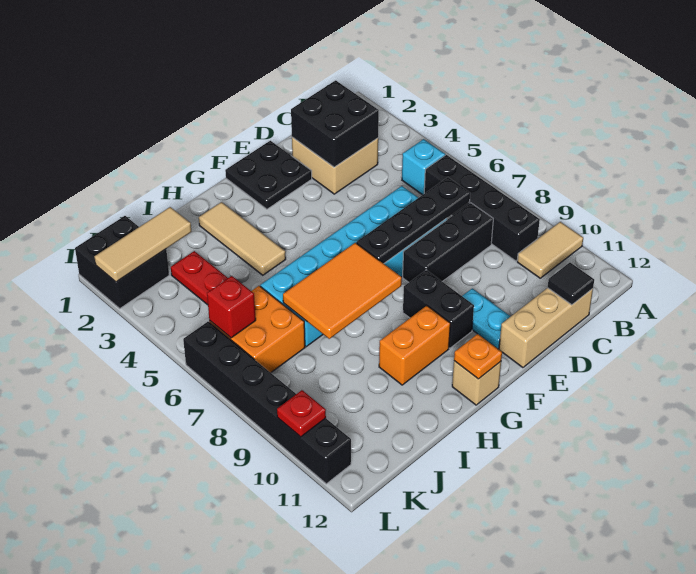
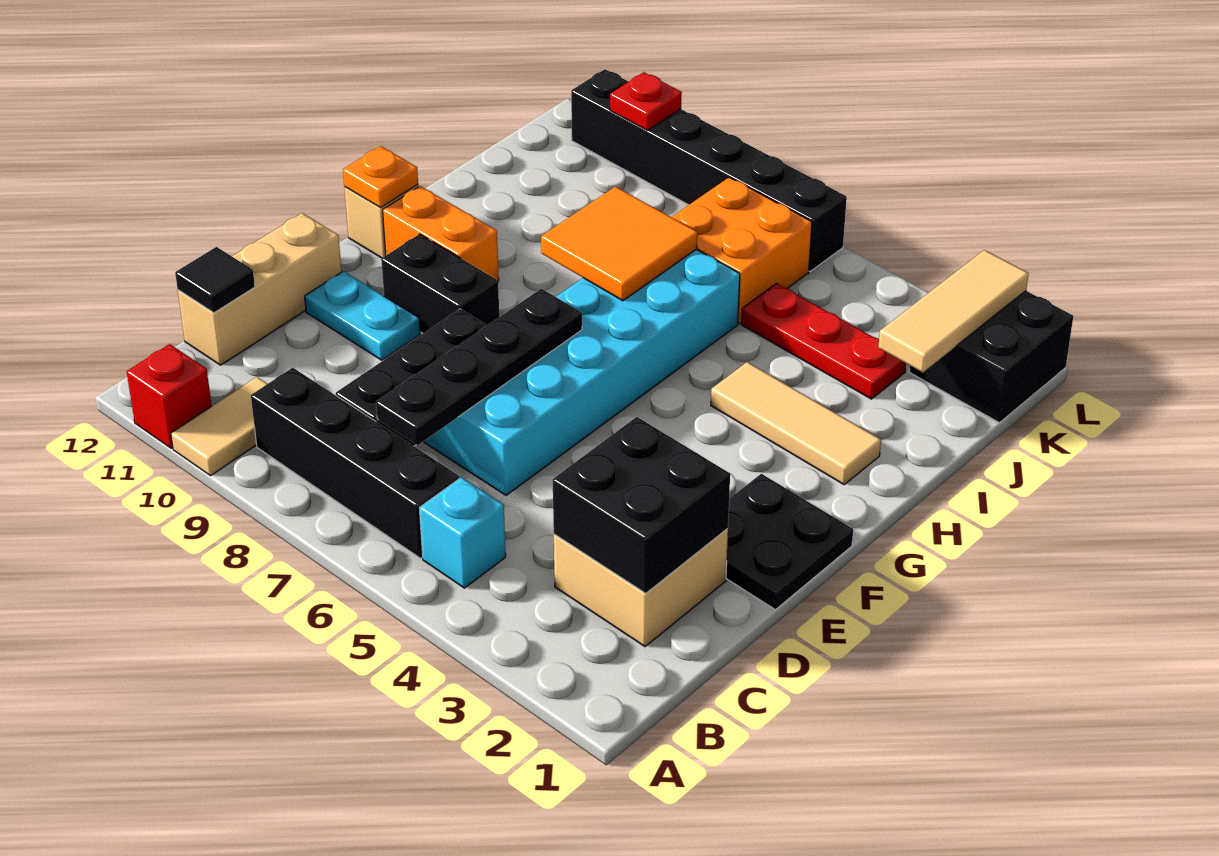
orange 2x3 tile [283,243,402,339] -> orange 2x2 tile [541,187,697,301]
orange 1x2 brick [379,306,450,385] -> orange 1x2 brick turned to [383,186,499,282]
red 1x1 brick [207,276,256,338] -> red 1x1 brick moved to [127,344,212,448]

